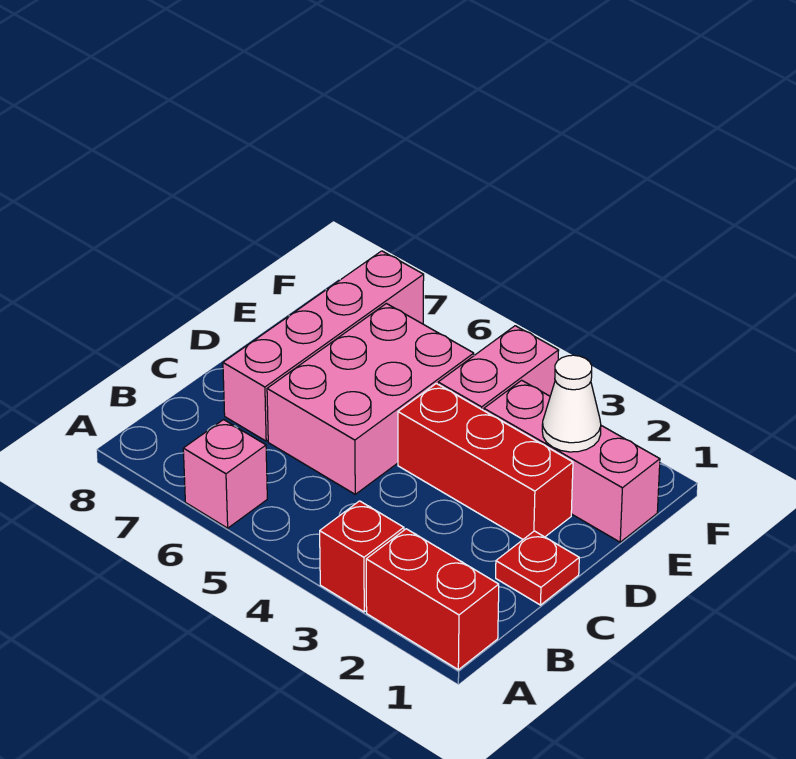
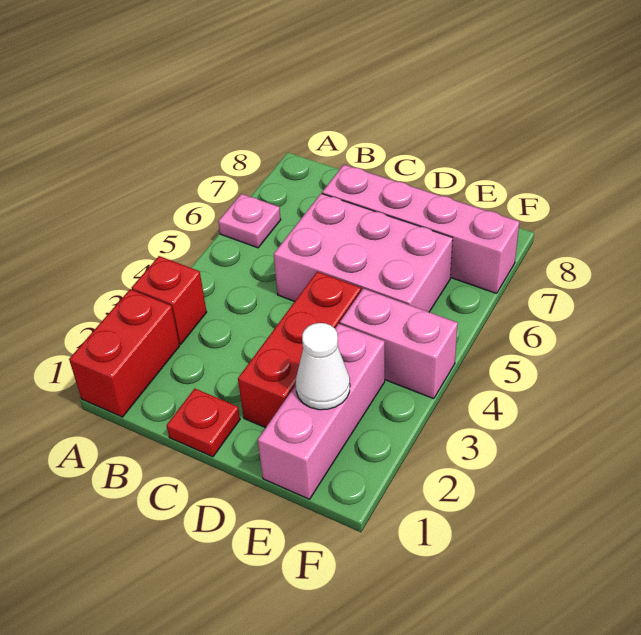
pink 1x1 brick [183,420,267,528] -> pink 1x1 plate [218,194,281,248]

